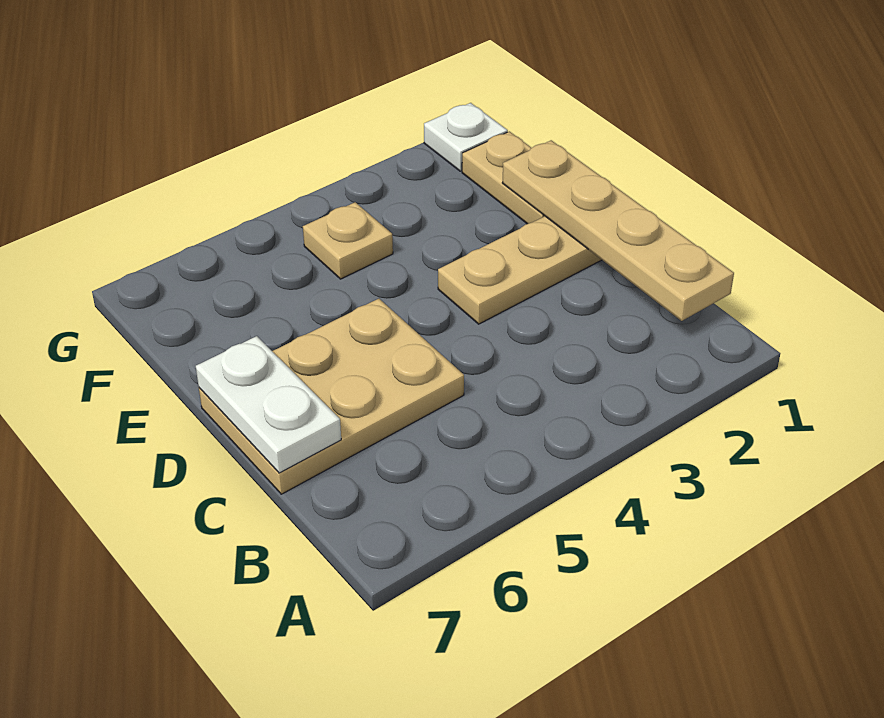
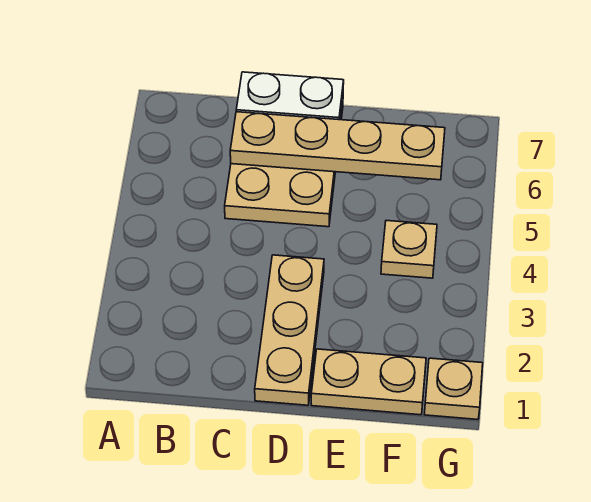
tan 1x4 plate [502,140,734,321] -> tan 1x4 plate moved to [230,112,445,180]
white 1x1 plate [424,103,508,171] -> tan 1x1 plate [424,358,483,419]

